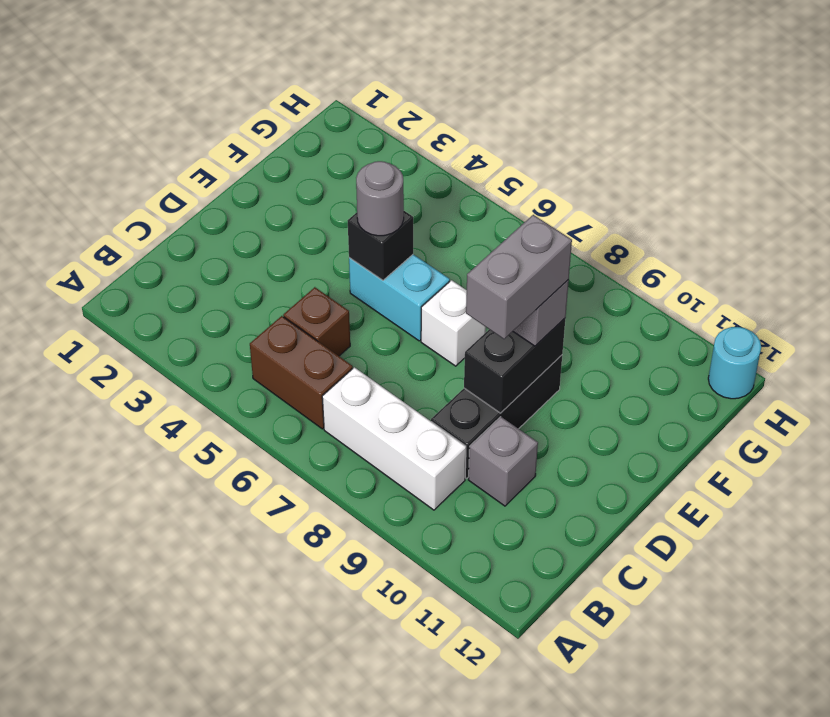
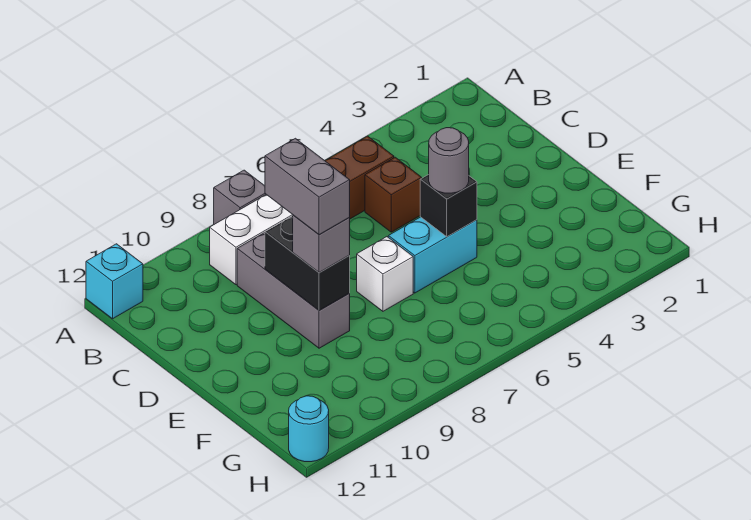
none -> cyan 1x1 brick [86,244,143,319]
black 1x3 brick [431,355,562,479] -> grey 1x3 brick [237,233,350,348]
grey 1x1 brick [469,417,538,506] -> grey 1x1 brick moved to [214,170,266,224]

